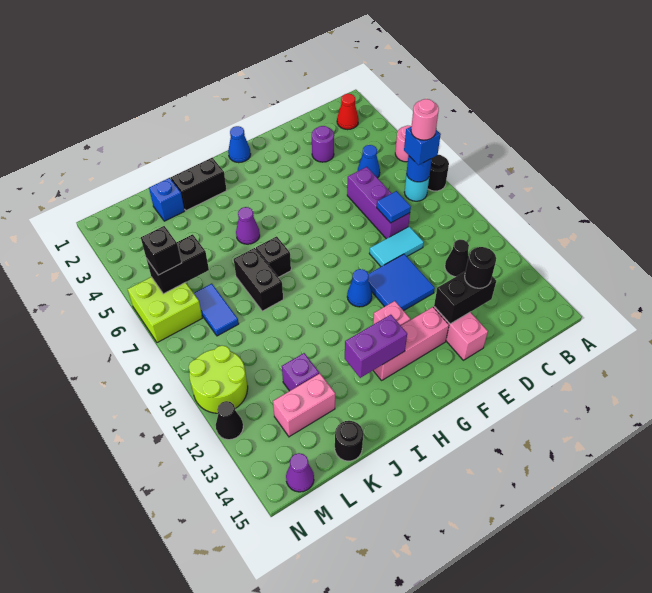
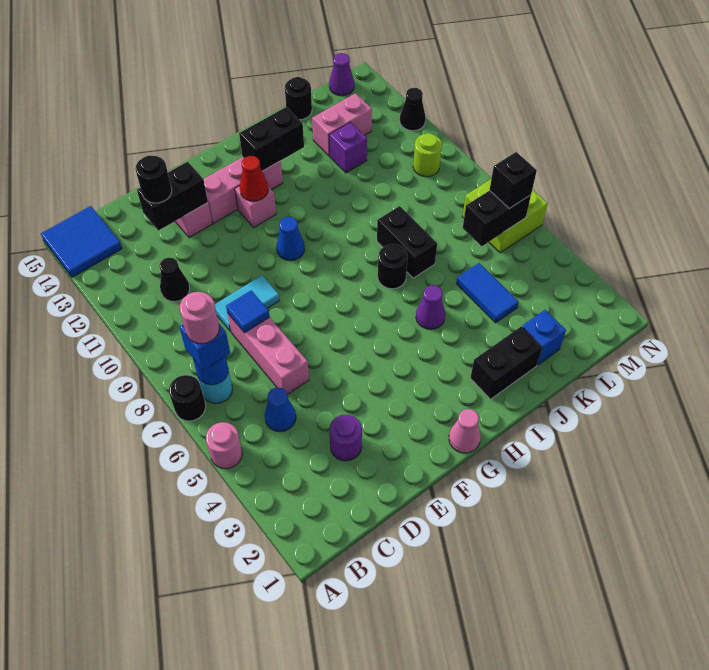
red 1x1 cone [337,94,359,130] -> red 1x1 cone moved to [240,156,268,201]
purple 1x3 brick [347,167,410,239] -> pink 1x3 brick [227,313,309,394]
blue 2x2 tile [368,254,435,311] -> blue 2x2 tile moved to [41,206,122,277]
blue 1x1 cone [228,126,251,163] -> pink 1x1 cone [449,409,481,453]
purple 1x2 brick [345,315,407,378] -> black 1x2 brick [239,107,304,171]
black 1x1 brick [256,236,291,277] -> black 1x1 round brick [378,244,408,289]
blue 1x2 tile [194,284,239,336] -> blue 1x2 tile moved to [456,263,519,323]
lime 2x2 round brick [189,346,248,413] -> lime 1x1 round brick [413,133,442,177]

